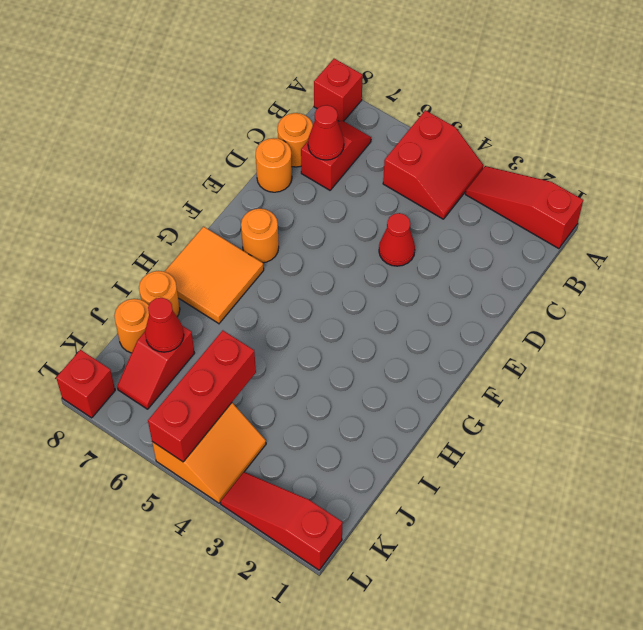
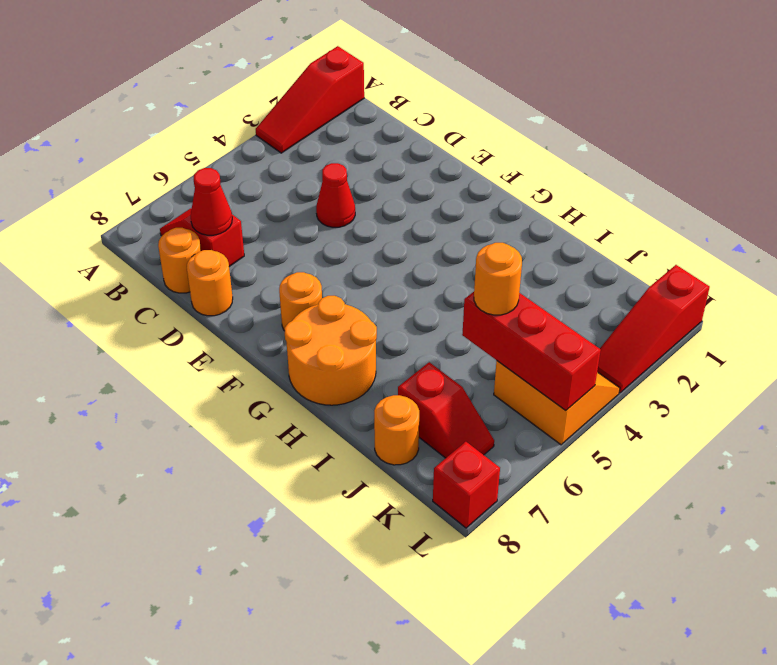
red 2x2 slope [383,110,483,219] -> none
red 1x1 brick [314,59,363,121] -> none
orange 2x2 tile [164,227,264,324] -> orange 2x2 round brick [285,296,377,405]
orange 1x1 round brick [139,271,180,317] -> orange 1x1 round brick moved to [474,243,522,315]
red 1x1 cone [145,298,184,352] -> none

